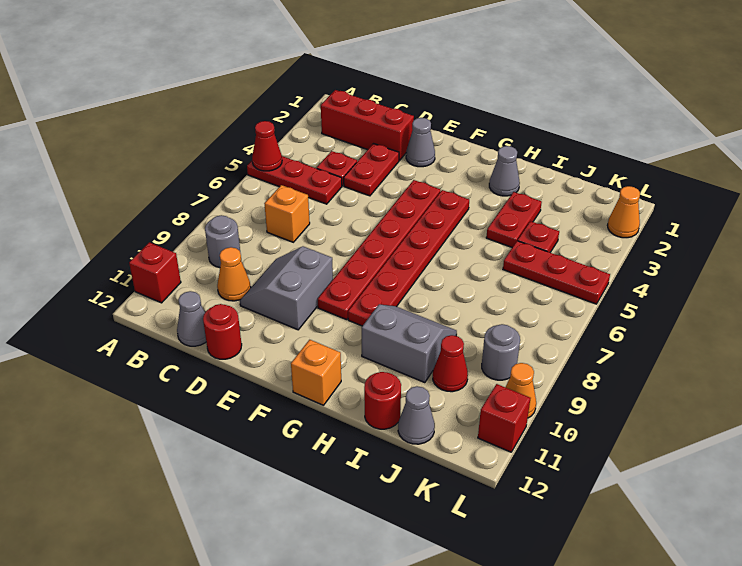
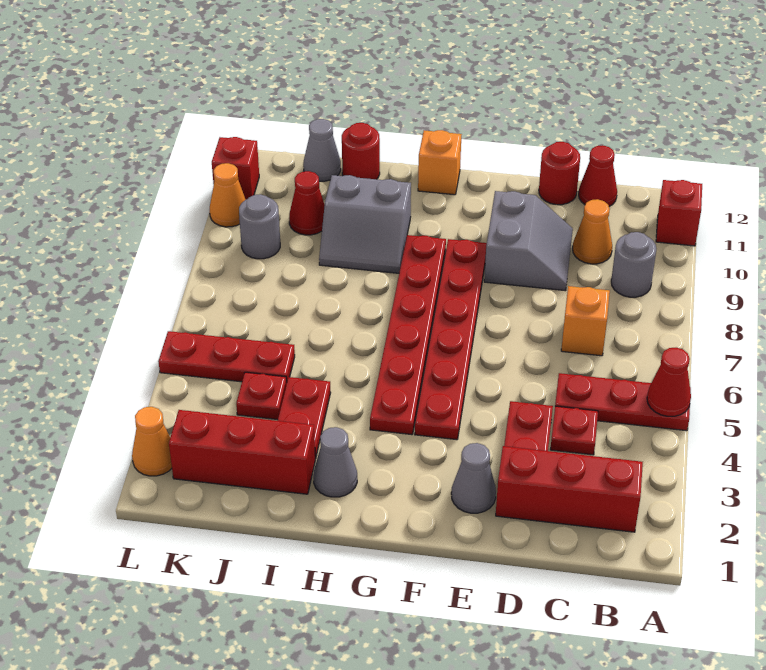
grey 1x1 cone [177,291,206,346] -> red 1x1 cone [579,145,617,206]
none -> red 1x3 brick [169,410,315,494]

